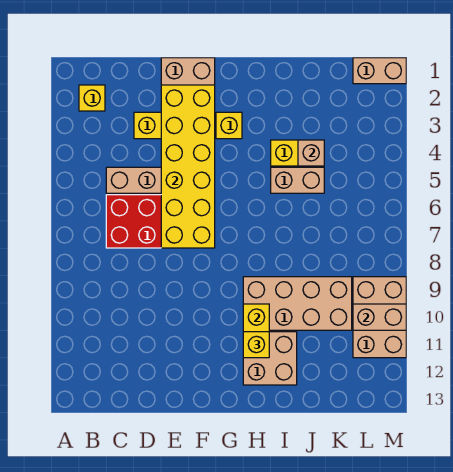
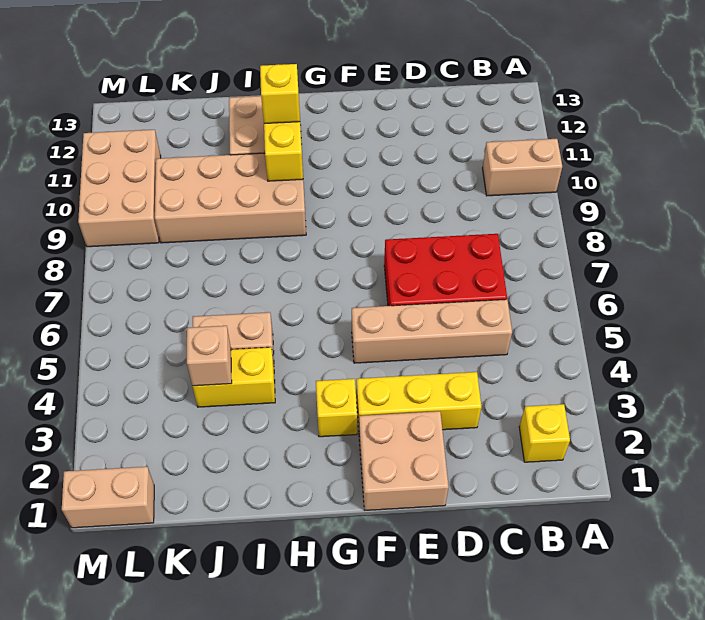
yellow 2x6 brick [161,85,215,248] -> none
tan 1x2 brick [353,304,406,330] -> tan 1x2 brick moved to [483,139,562,196]

